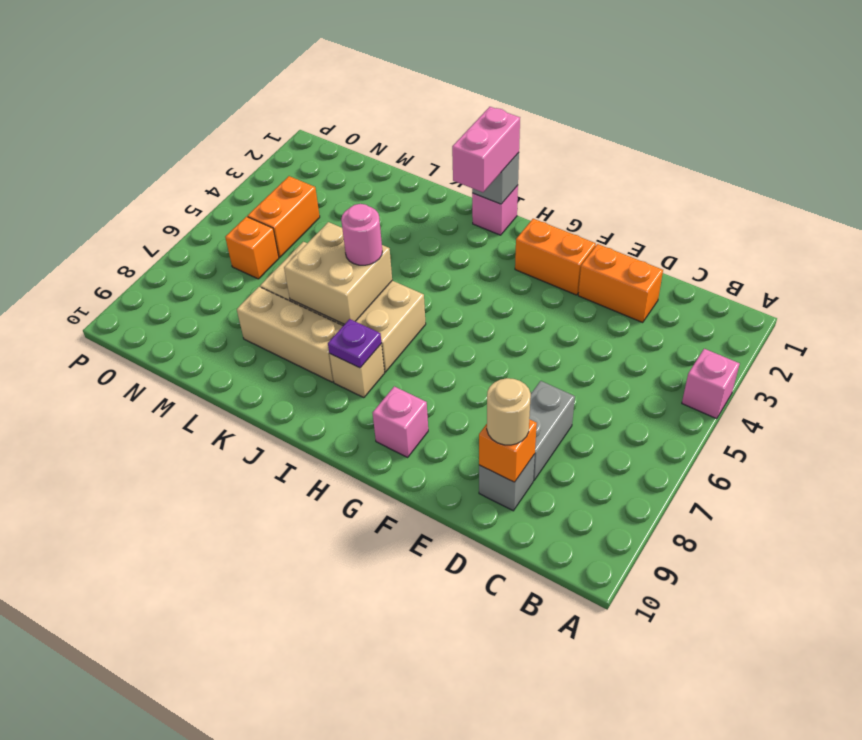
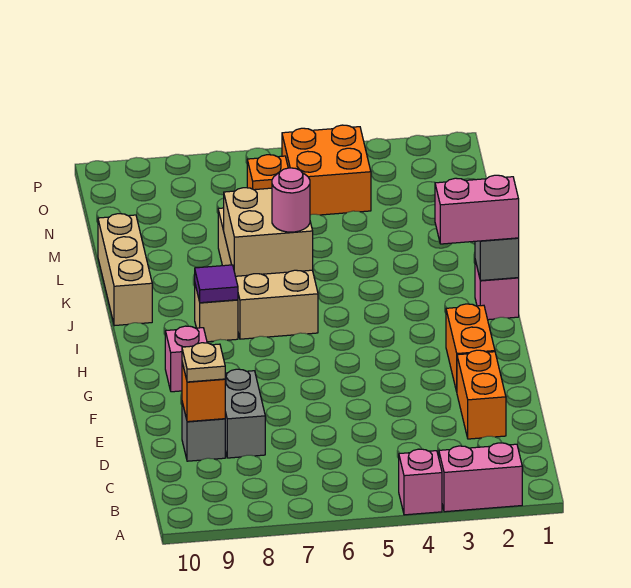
none -> pink 1x2 brick [439,443,522,512]
grey 1x2 brick [529,381,575,481] -> grey 1x2 brick turned to [225,369,265,458]
tan 1x1 round brick [487,378,531,445] -> tan 1x1 plate [182,343,225,382]
purple 1x1 plate [328,319,381,368] -> purple 1x1 tile [195,265,238,303]
tan 1x3 brick [237,287,343,382] -> tan 1x3 brick moved to [98,214,152,326]
orange 1x2 brick [248,176,320,257] -> orange 2x2 brick [282,125,371,215]

